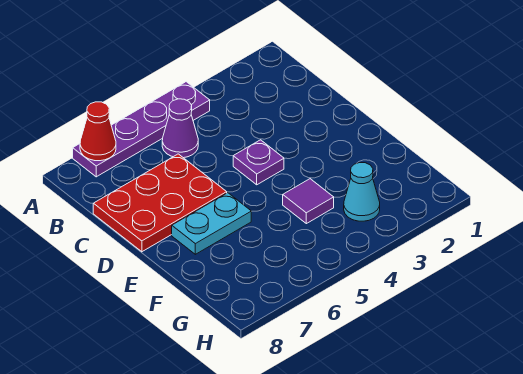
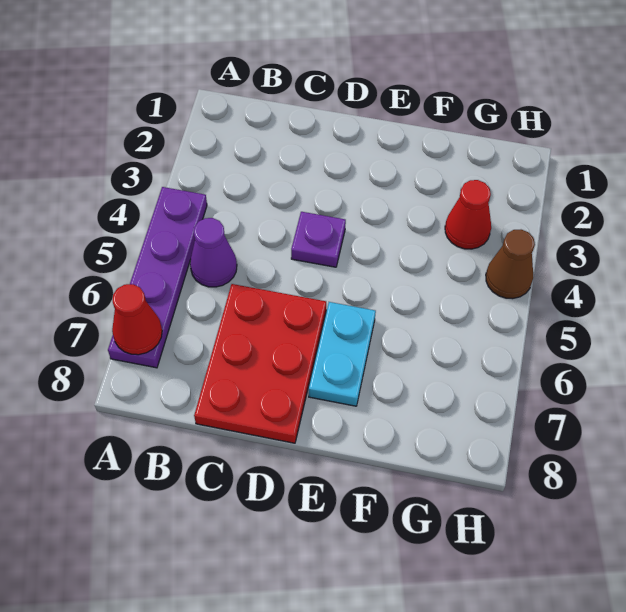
purple 1x1 tile [283,179,334,224] -> none
cyan 1x1 cone [344,163,380,221] -> red 1x1 cone [445,180,491,249]
none -> brown 1x1 cone [486,230,535,299]

